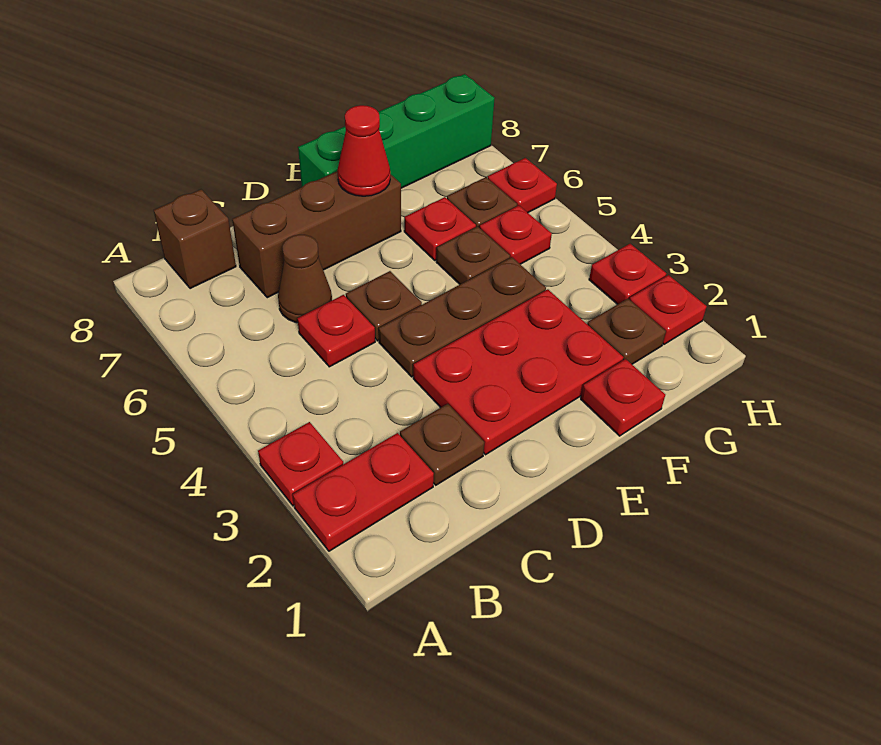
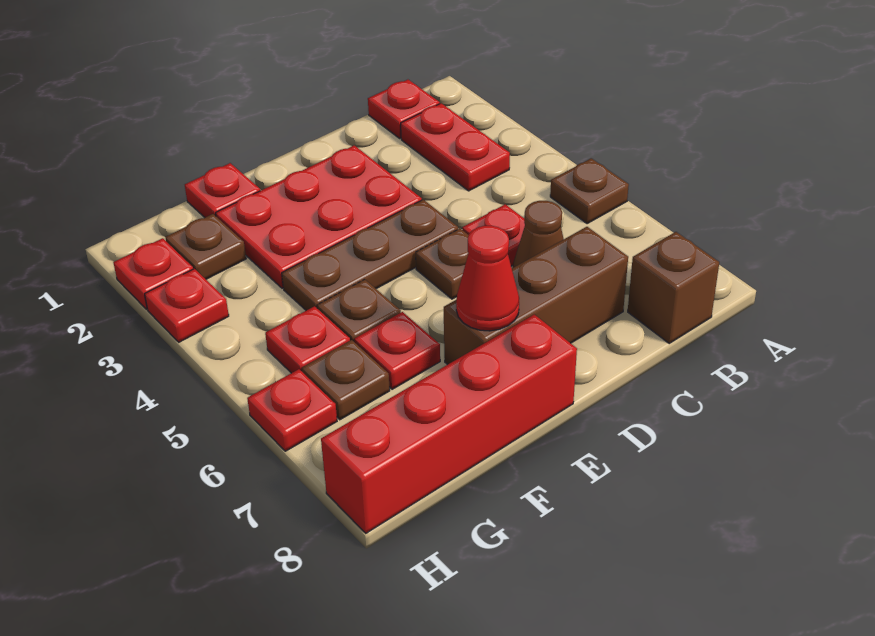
red 1x2 plate [293,433,434,551] -> red 1x2 plate turned to [401,103,510,191]
red 1x1 plate [258,422,343,506] -> red 1x1 plate moved to [368,80,440,138]
brown 1x1 plate [400,404,484,485] -> brown 1x1 plate moved to [550,158,629,224]
green 1x4 brick [298,74,494,188] -> red 1x4 brick [321,314,577,533]

